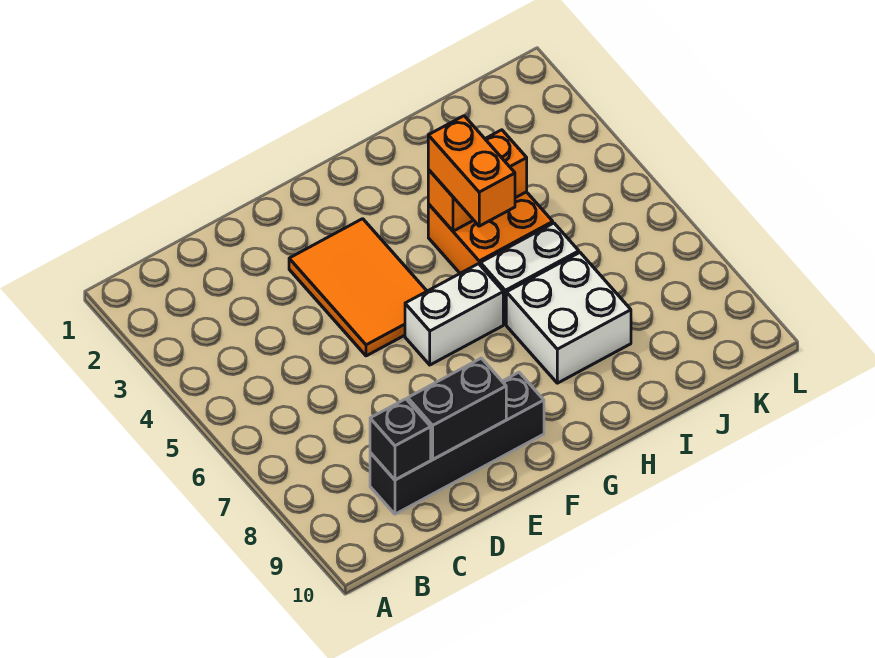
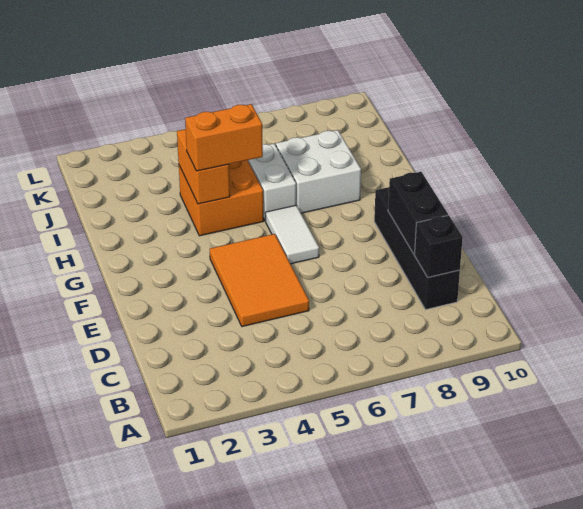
orange 2x3 tile [289,219,427,356] -> orange 2x3 tile turned to [210,234,309,327]
white 1x2 brick [405,264,503,365] -> white 1x2 tile [265,205,319,264]

